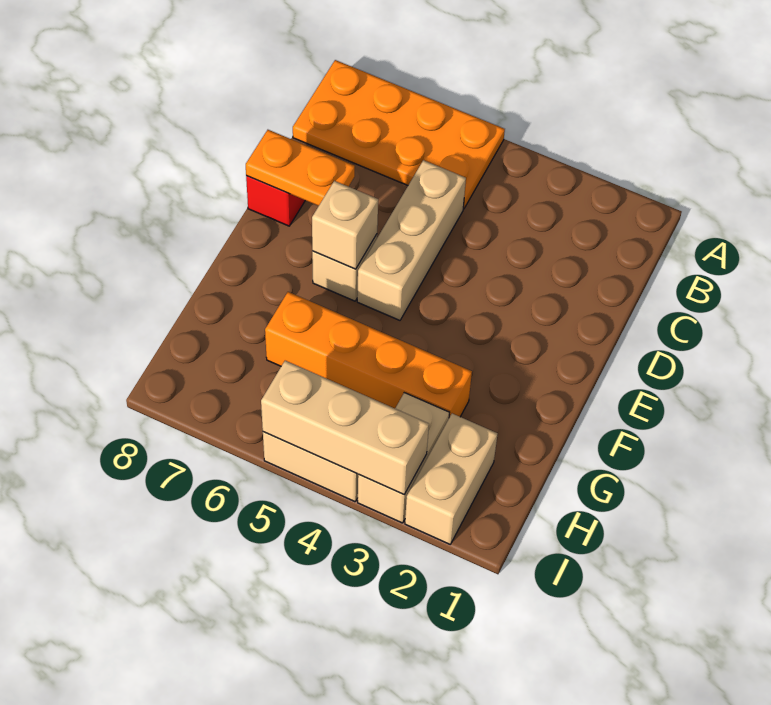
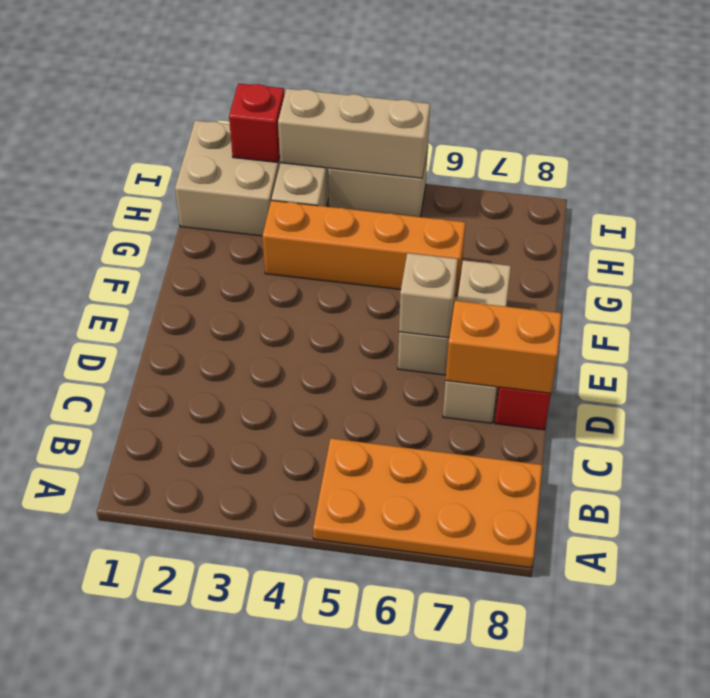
tan 1x3 brick [357,160,466,320] -> tan 1x3 brick moved to [443,260,511,423]
orange 1x2 plate [246,130,355,206] -> orange 1x2 brick [446,301,561,393]
tan 1x2 brick [405,414,498,544] -> tan 2x2 brick [175,121,280,236]
none -> red 1x1 brick [229,83,284,162]

